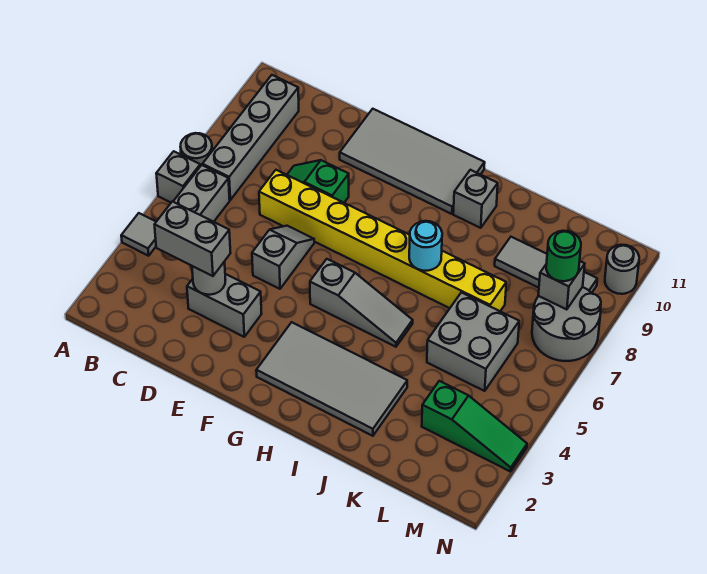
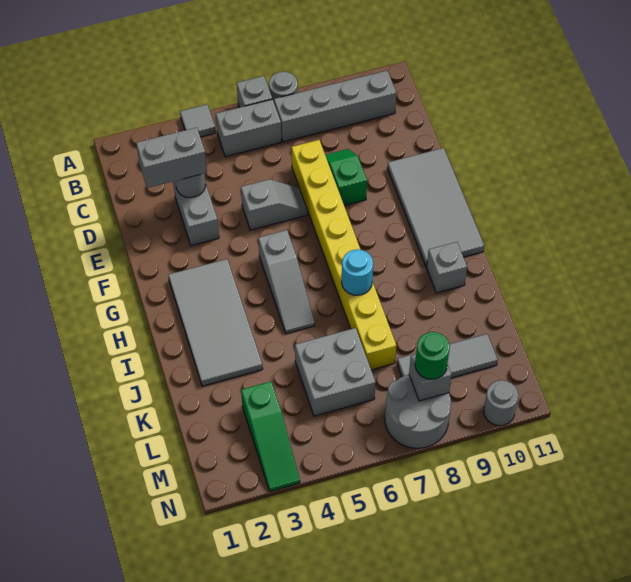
grey 1x2 brick [154,201,230,276] -> grey 1x2 brick turned to [136,127,207,188]
grey 1x3 tile [495,237,597,293] -> grey 1x3 tile turned to [397,334,498,378]

